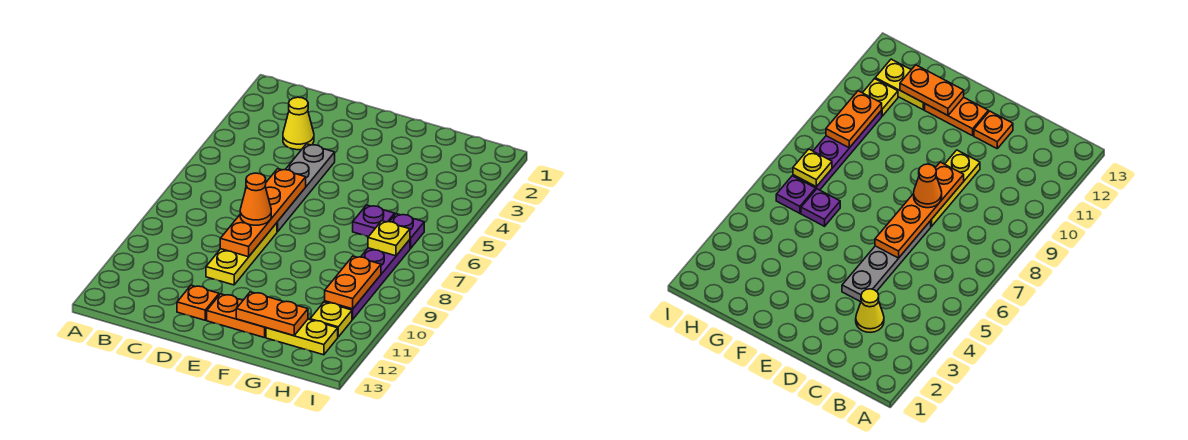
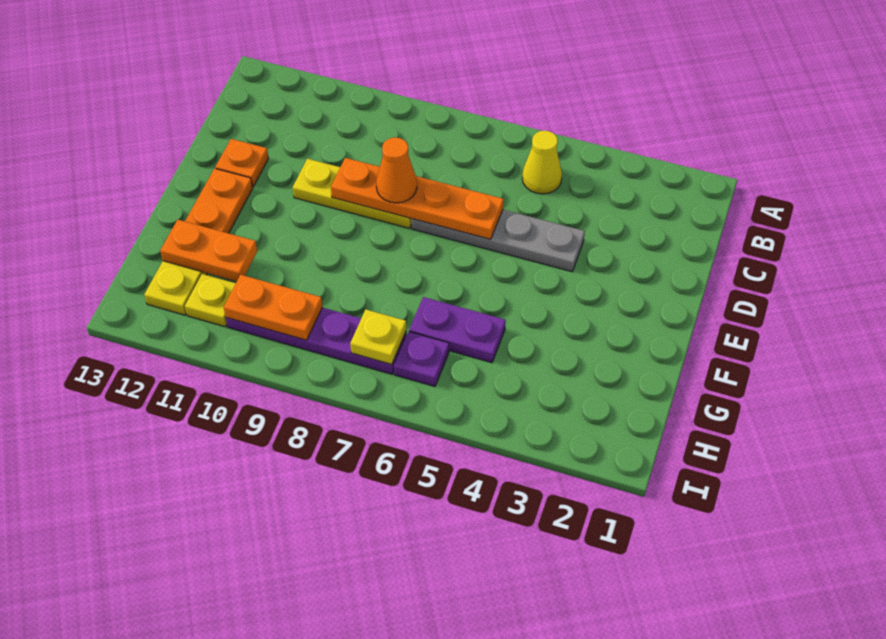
yellow 1x1 cone [283,97,314,150] -> yellow 1x1 cone moved to [522,131,562,194]
orange 1x2 plate [236,292,308,336] -> orange 1x2 plate turned to [160,220,257,281]
purple 1x1 plate [353,205,395,237] -> purple 1x2 plate [409,297,506,363]

